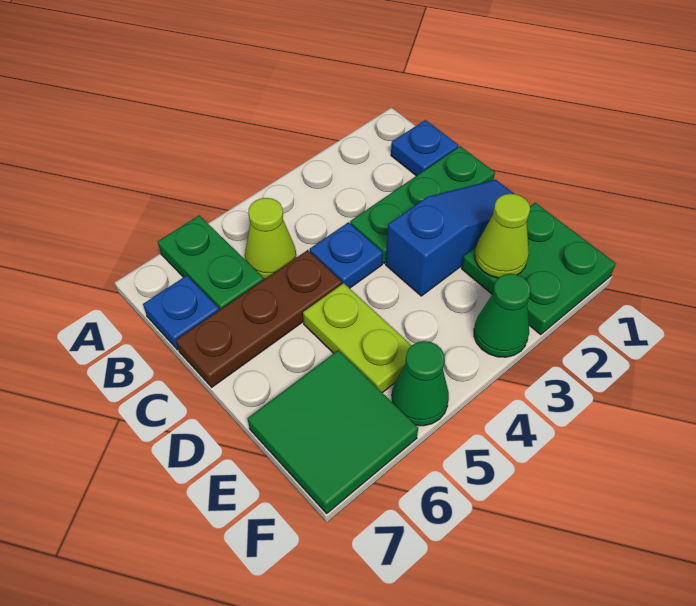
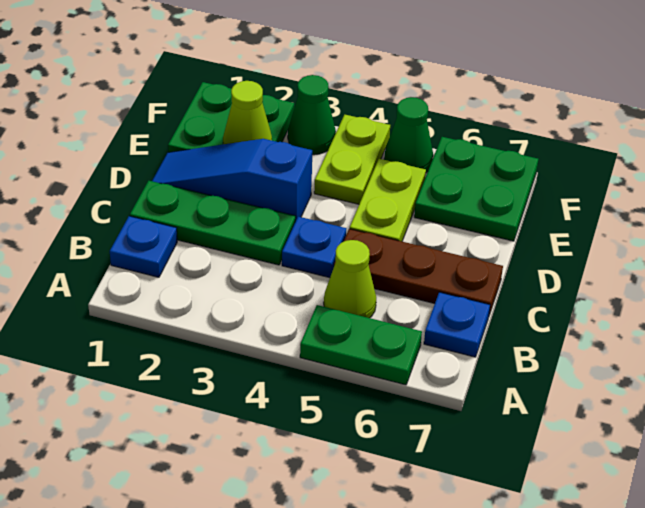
green 1x2 plate [158,216,264,310] -> green 1x2 plate turned to [300,305,422,385]
none -> lime 1x2 plate [314,115,390,204]
green 2x2 tile [248,350,418,513] -> green 2x2 plate [414,137,538,241]

